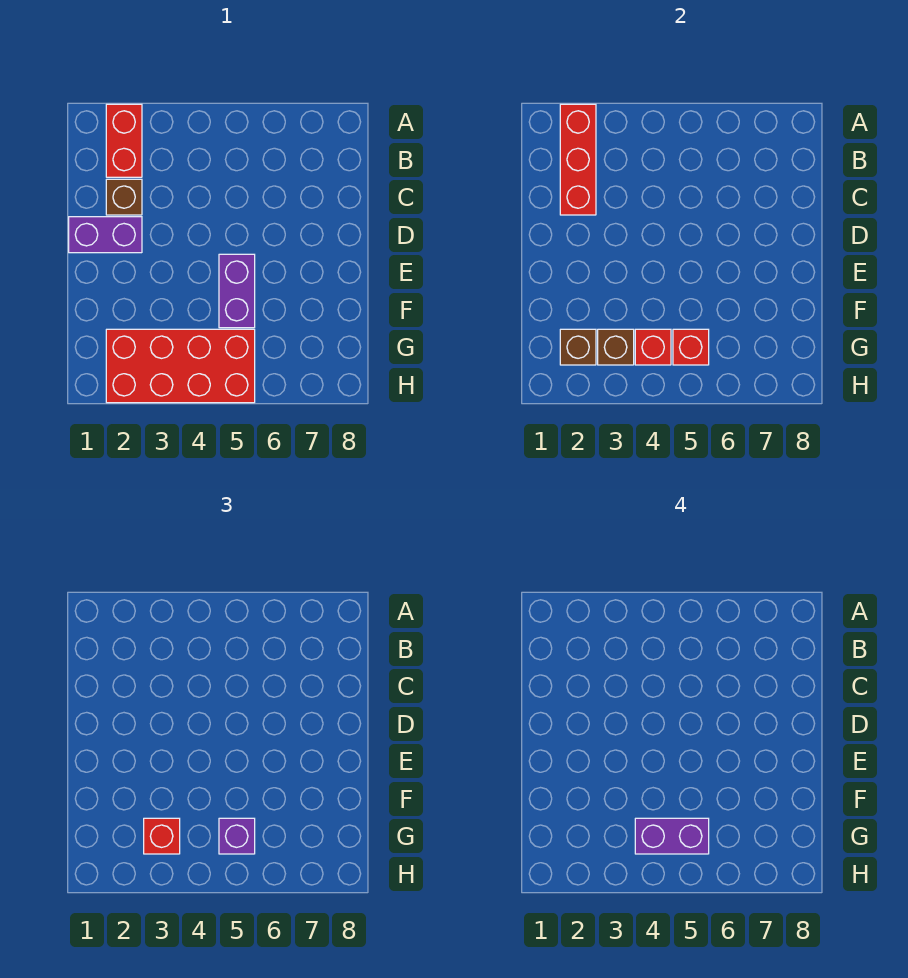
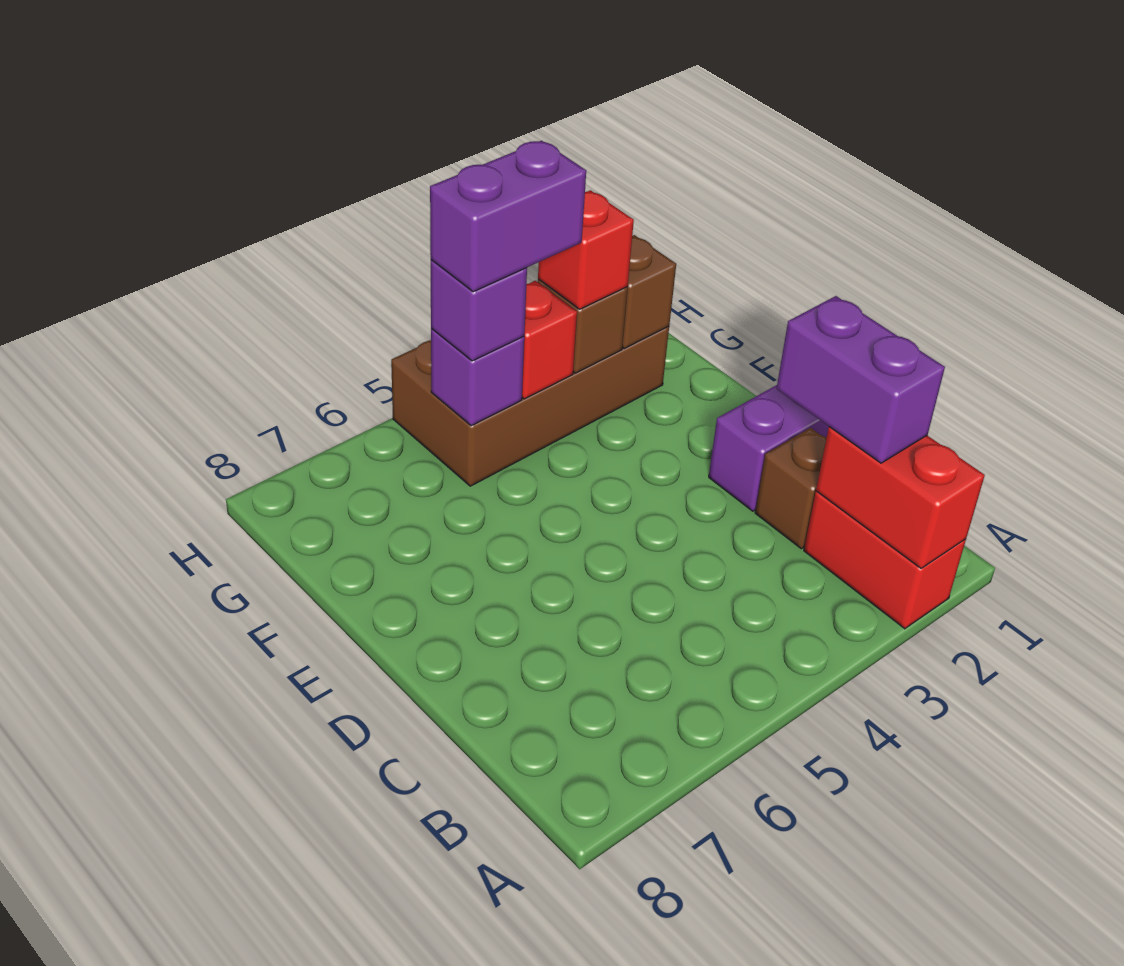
red 1x3 brick [560,104,596,215] -> red 1x2 brick [816,427,985,569]
purple 1x2 brick [219,254,255,328] -> purple 1x2 brick moved to [776,296,945,463]
red 2x4 brick [106,329,255,403] -> brown 2x4 brick [391,326,669,486]
red 1x1 brick [673,329,709,365] -> purple 1x1 brick [431,328,524,426]

